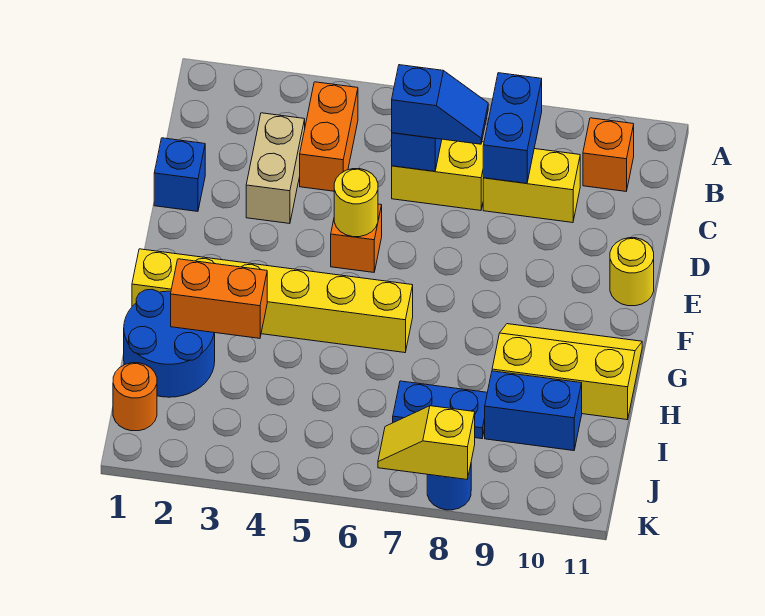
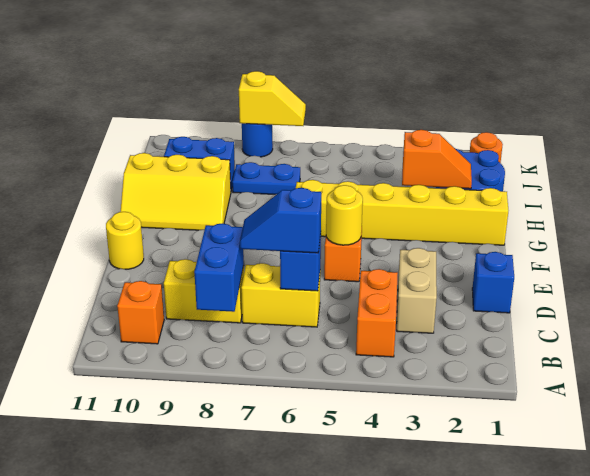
orange 1x2 brick [171,259,267,338] -> orange 1x2 slope [402,130,472,189]

